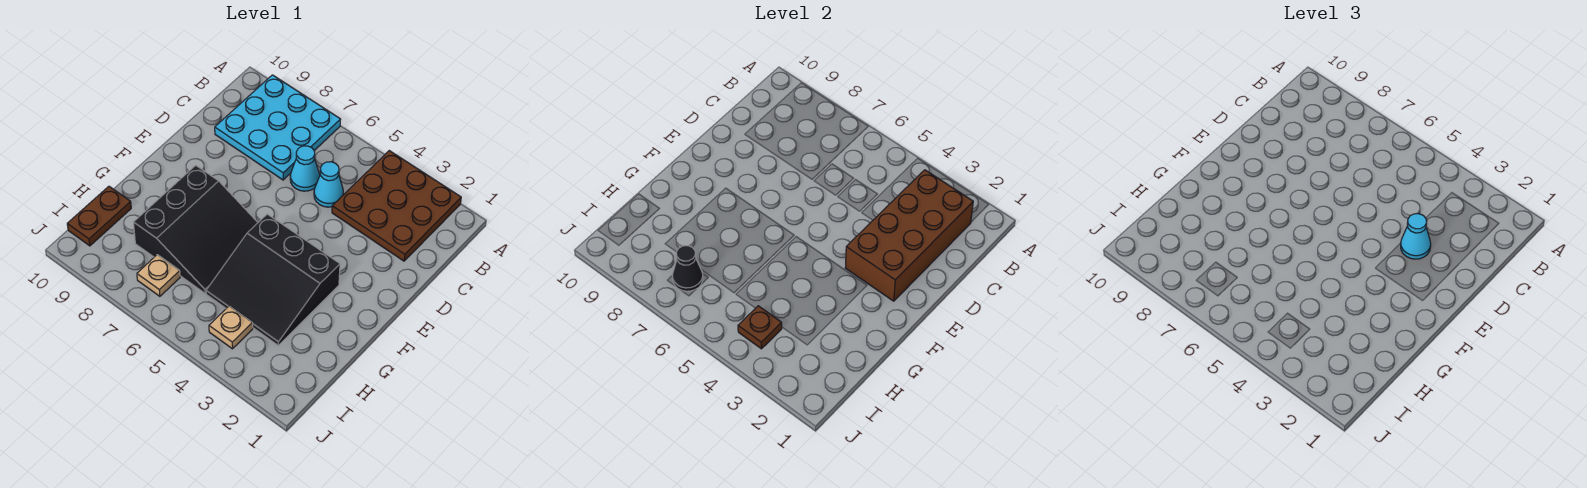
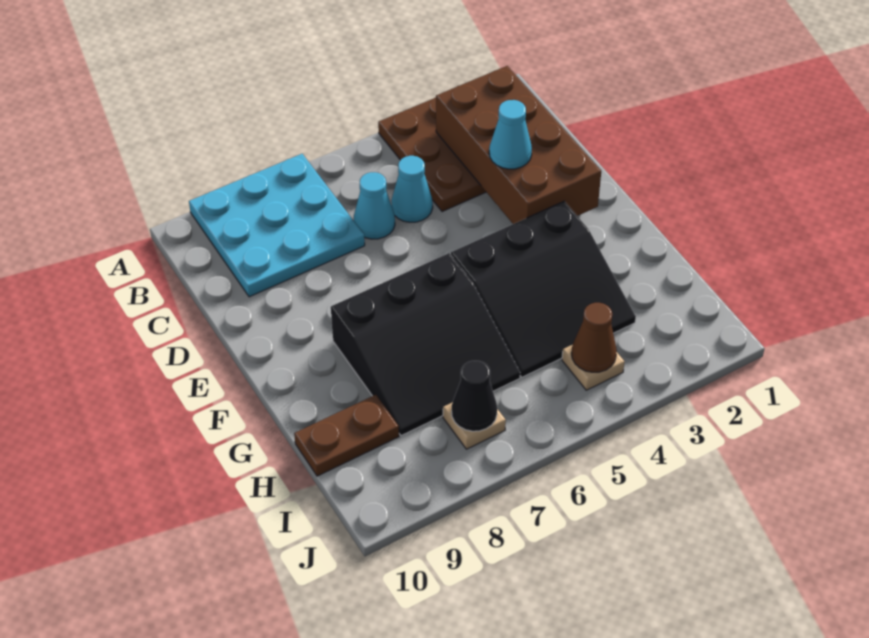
black 3x3 slope [133,165,258,293] -> black 3x3 slope turned to [331,253,520,436]
brown 1x2 plate [67,186,131,246] -> brown 1x2 plate turned to [294,395,399,476]
brown 1x1 plate [738,306,782,349] -> brown 1x1 cone [572,303,617,372]

